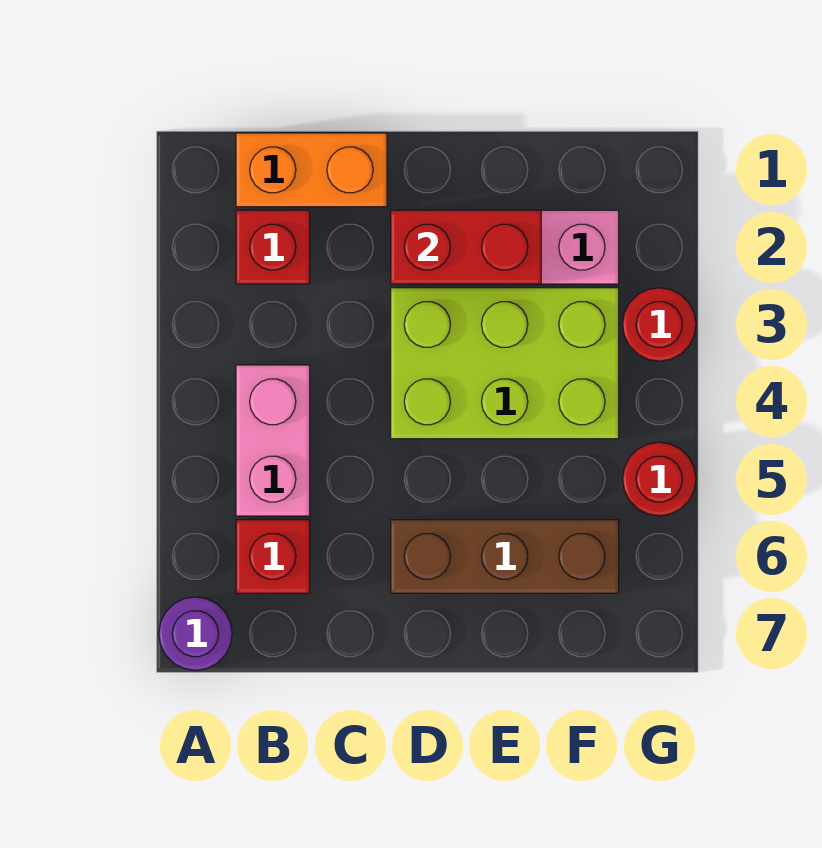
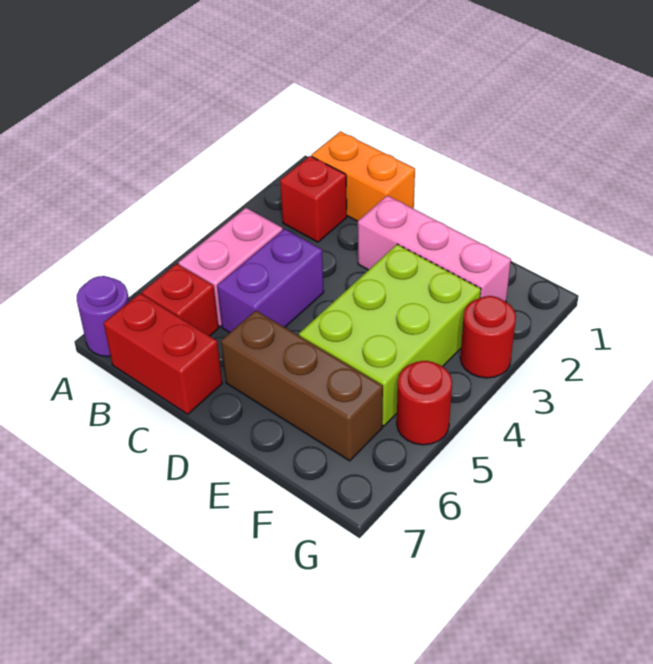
none -> purple 1x2 brick [217,229,324,332]
red 1x2 brick [391,210,541,284] -> red 1x2 brick moved to [104,294,222,414]
lime 2x3 brick [391,288,619,439] -> lime 2x3 brick turned to [299,244,481,426]

